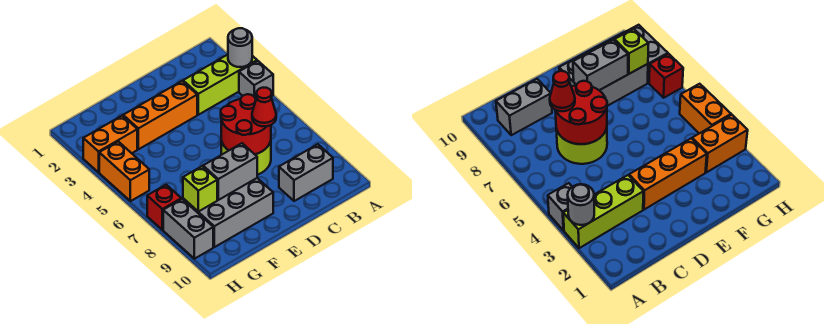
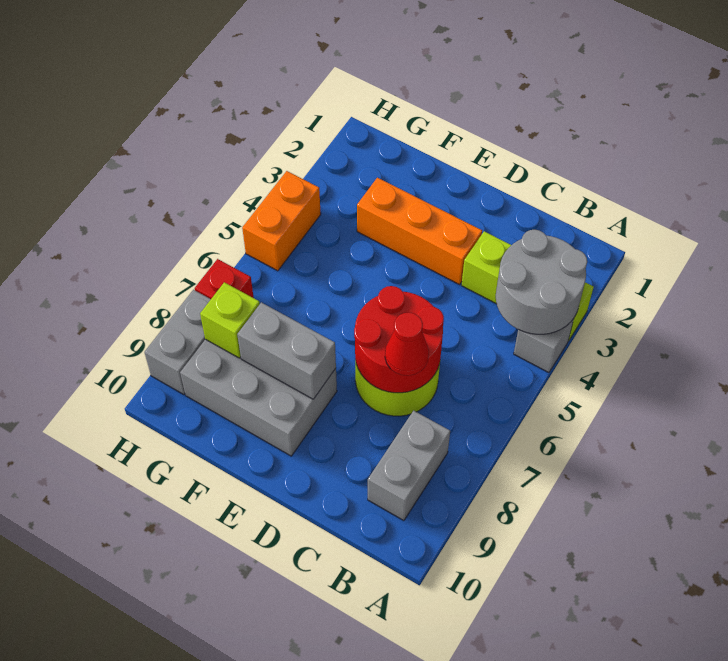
grey 1x1 round brick [228,28,252,67] -> grey 2x2 round brick [496,230,587,334]
grey 1x2 brick [279,144,333,201] -> grey 1x2 brick turned to [368,411,450,521]
orange 1x2 brick [83,116,137,172] -> none

